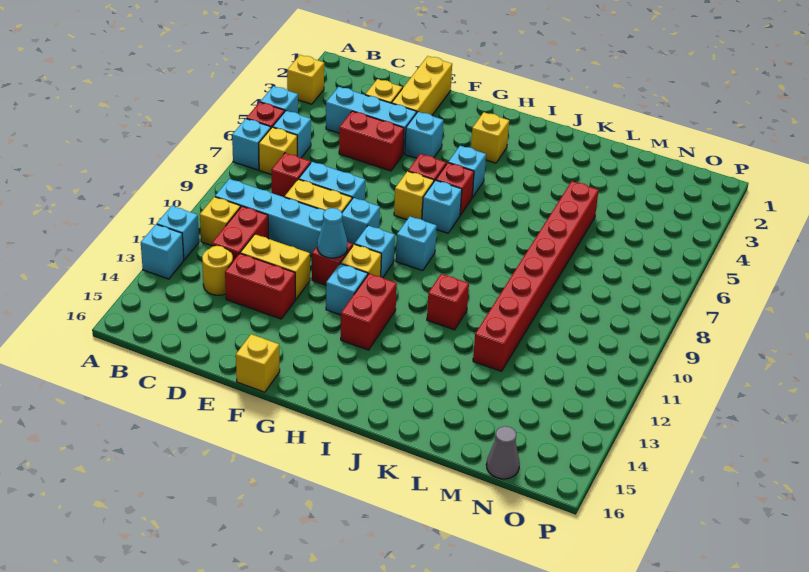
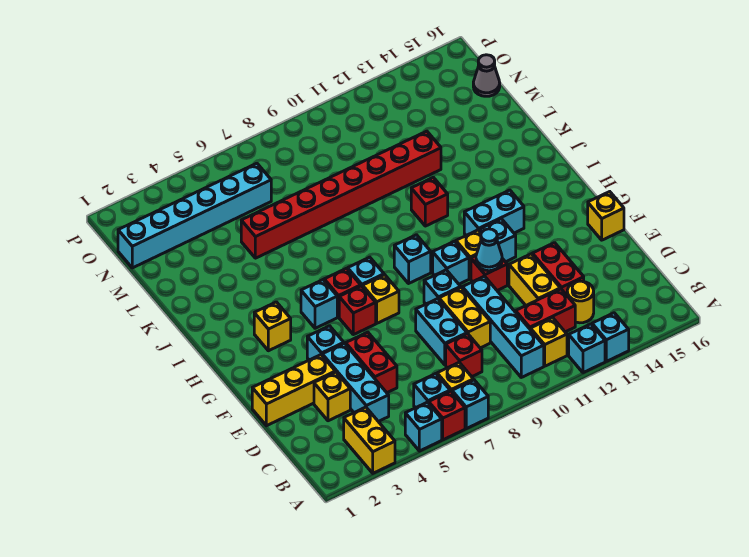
yellow 1x1 brick [287,55,324,104] -> yellow 1x2 brick [344,407,395,473]
red 1x2 brick [341,274,397,350] -> cyan 1x2 brick [464,190,524,235]
none -> cyan 1x6 brick [118,163,271,268]

